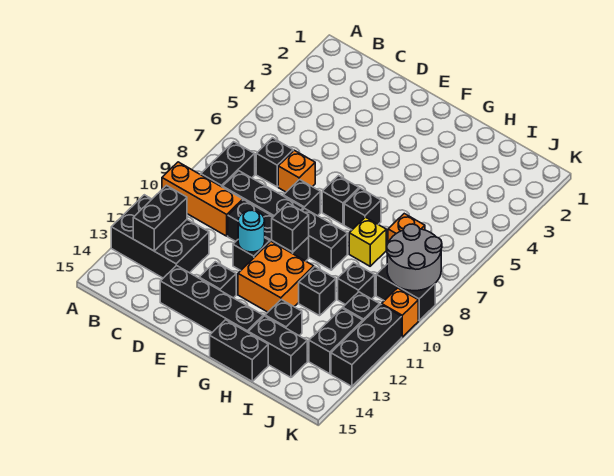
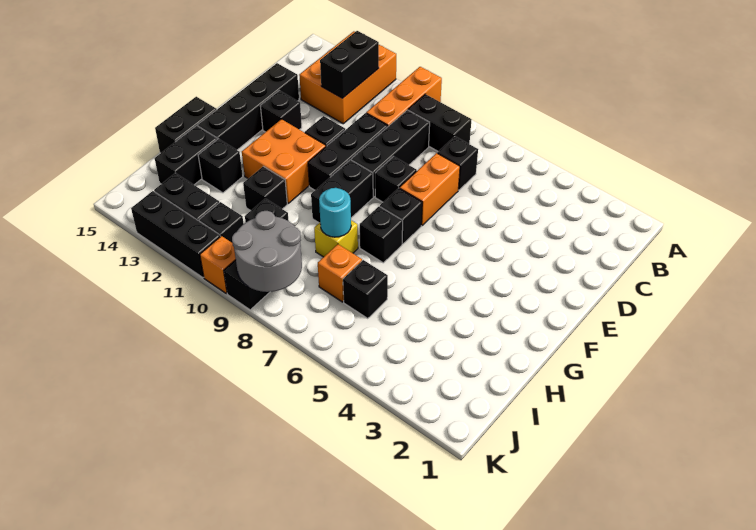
black 2x3 brick [111,195,209,278] -> orange 2x3 brick [299,31,396,124]
black 1x2 brick [133,185,187,251] -> black 1x2 brick turned to [320,31,379,98]
orange 1x1 brick [278,150,315,192] -> orange 1x2 brick [400,153,460,225]
cyan 1x1 round brick [238,210,265,252] -> cyan 1x1 round brick moved to [319,188,351,237]
black 1x1 brick [272,203,309,252] -> black 1x1 brick moved to [343,260,388,319]

